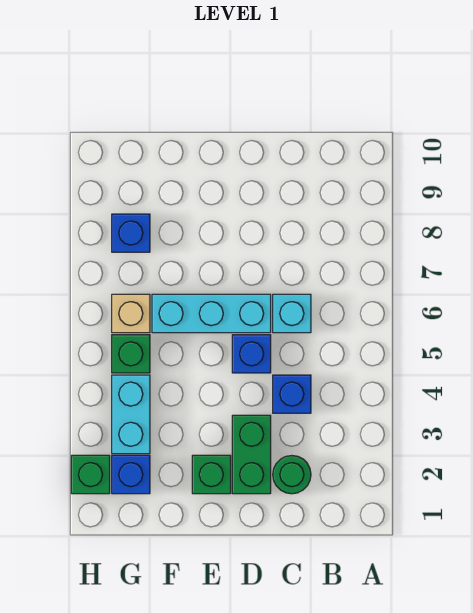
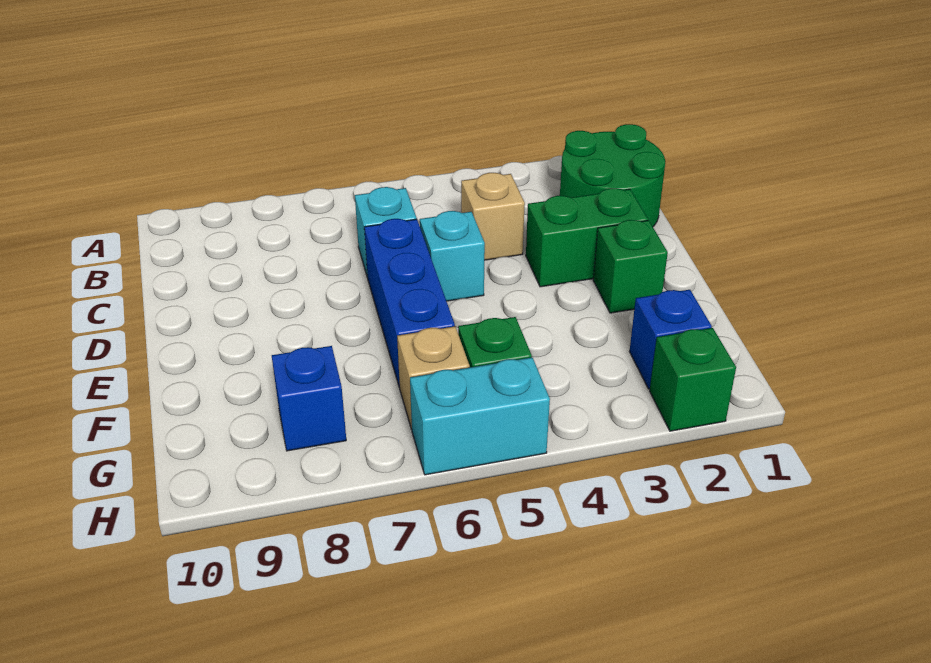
green 1x1 round brick [273,456,311,494] -> green 2x2 round brick [560,124,665,227]
blue 1x1 brick [273,375,311,413] -> tan 1x1 brick [461,173,525,260]
blue 1x1 brick [232,335,271,373] -> cyan 1x1 brick [420,211,485,301]
cyan 1x3 brick [152,294,271,333] -> blue 1x3 brick [364,219,455,387]
cyan 1x2 brick [112,375,150,454] -> cyan 1x2 brick moved to [410,357,550,475]

